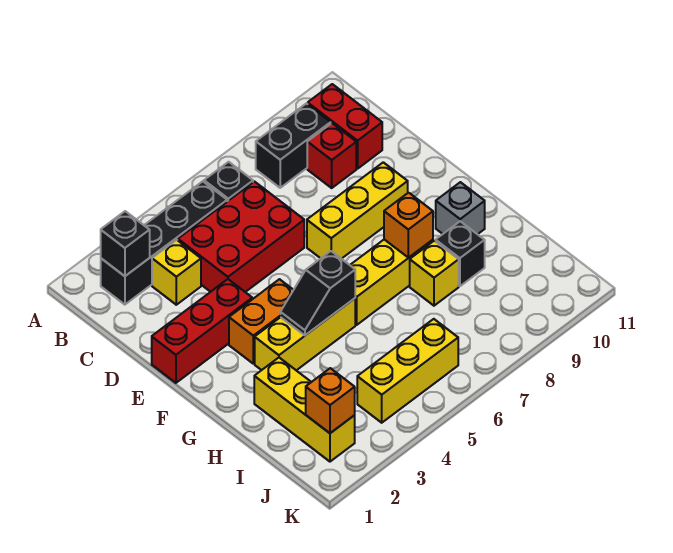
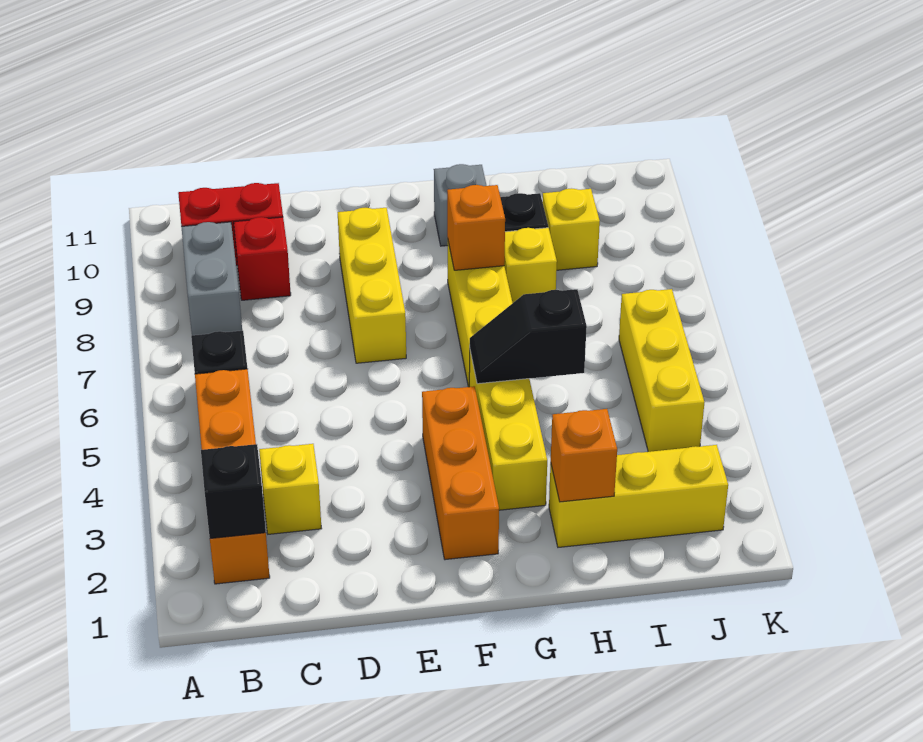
black 1x4 brick [101,181,227,305] -> orange 1x4 brick [195,369,270,584]
black 1x2 brick [256,103,331,188] -> grey 1x2 brick [181,222,242,335]
red 2x3 brick [178,181,304,292] -> none
red 1x3 brick [152,279,252,383] -> none
orange 1x2 brick [229,279,293,364] -> orange 1x3 brick [422,386,499,560]
black 1x2 slope [280,251,355,335] -> black 1x2 slope turned to [469,289,587,384]
none -> yellow 1x1 brick [543,188,600,270]
orange 1x1 brick [306,368,355,433] -> orange 1x1 brick moved to [551,409,617,502]

